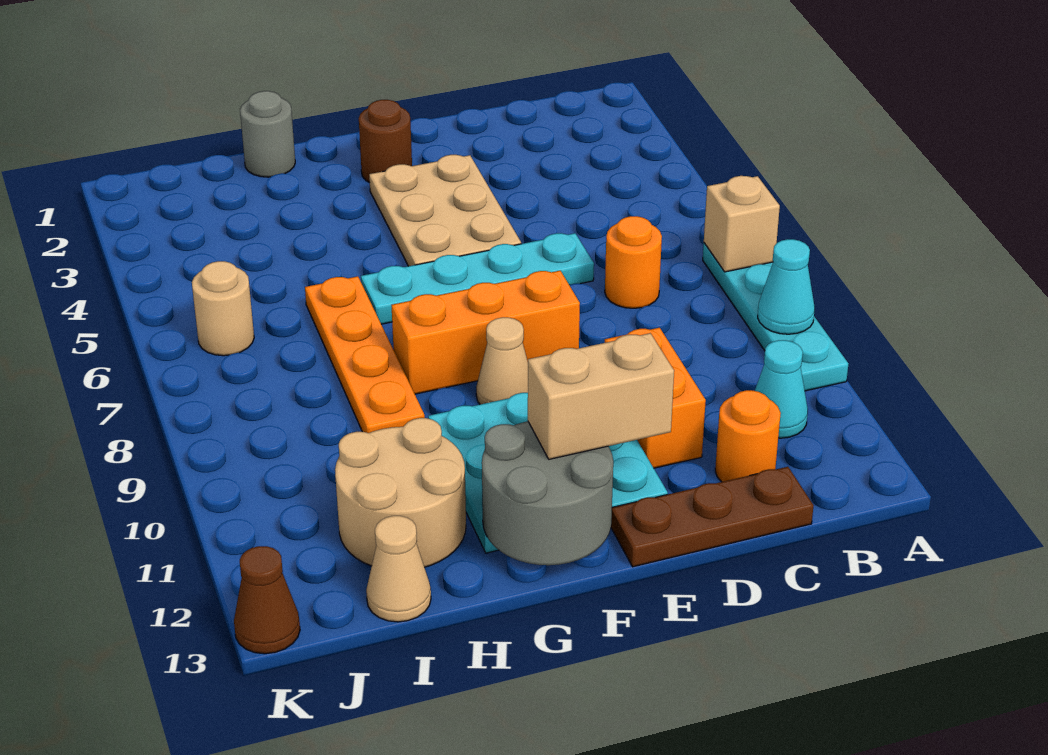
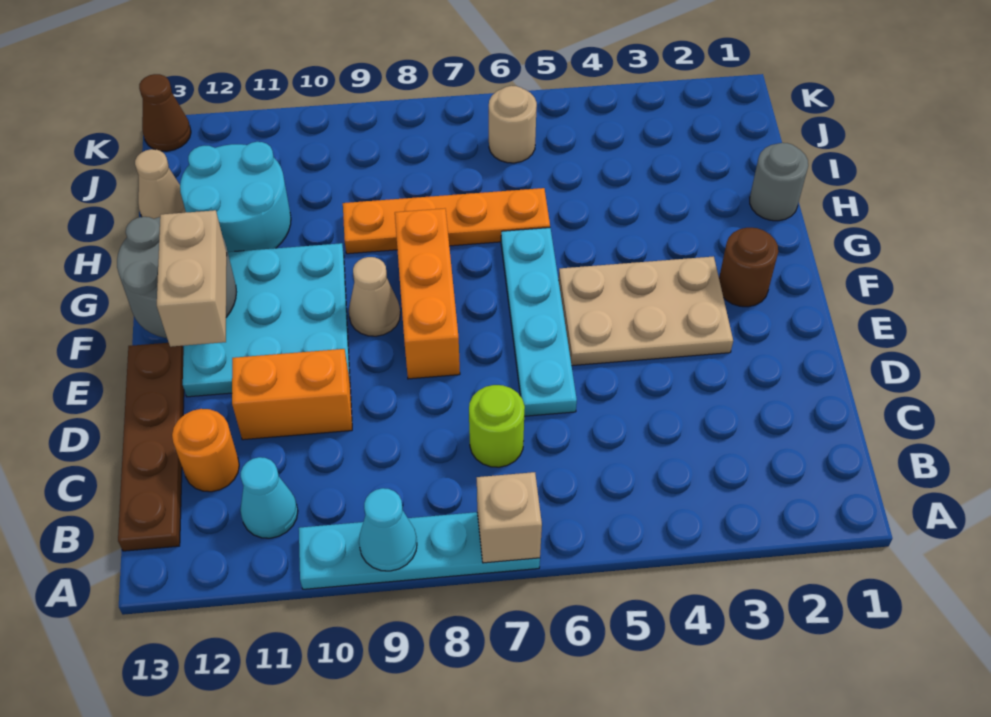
orange 1x1 round brick [605,216,662,308] -> lime 1x1 round brick [469,385,525,467]
brown 1x3 plate [611,467,814,567] -> brown 1x4 plate [118,343,184,551]
tan 2x2 round brick [335,418,466,567] -> cyan 2x2 round brick [180,142,291,252]

